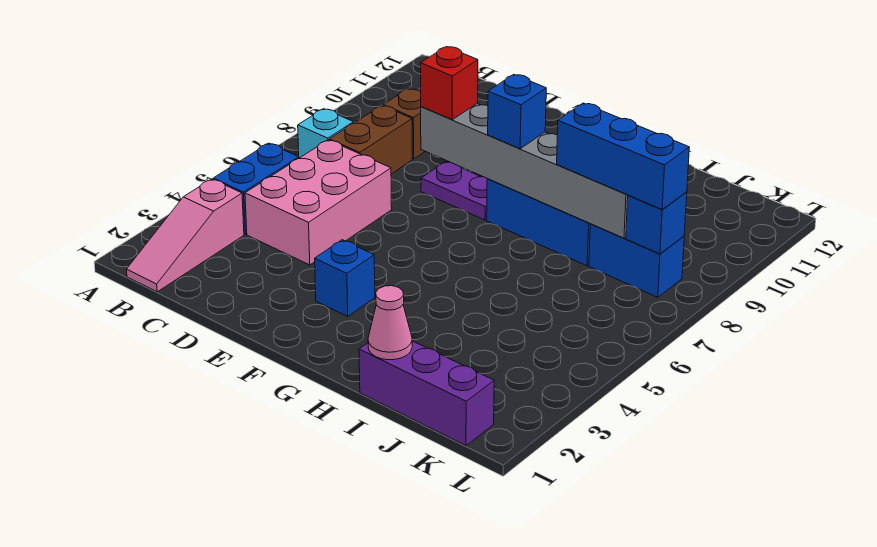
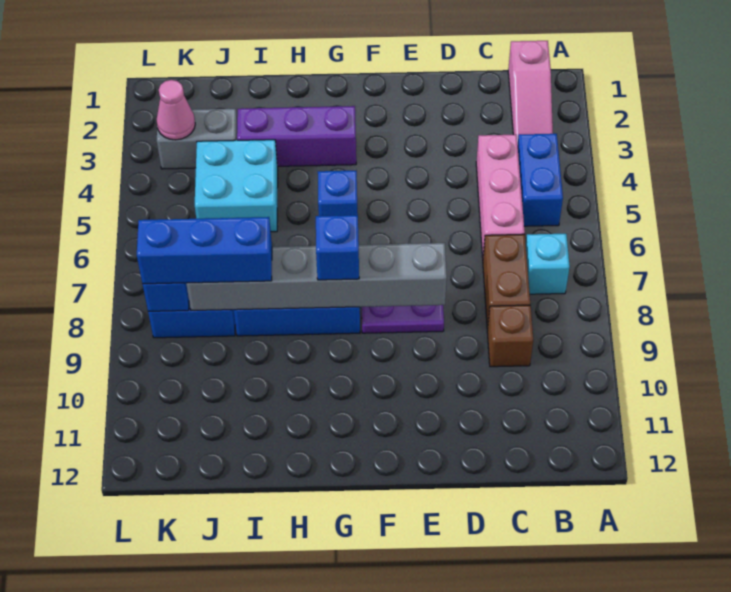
pink 1x3 slope [126,179,244,292] -> pink 1x3 slope turned to [508,41,553,144]
pink 2x3 brick [245,140,392,265] -> pink 1x3 brick [476,135,525,258]
red 1x1 brick [421,47,478,120] -> none
blue 1x1 brick [315,240,375,316] -> blue 1x1 brick moved to [318,171,358,216]
purple 1x3 brick [359,341,494,446] -> purple 1x3 brick moved to [237,106,356,166]
pink 1x1 cone [368,286,412,360] -> pink 1x1 cone moved to [156,80,195,140]
none -> cyan 2x2 brick [195,140,278,232]
none -> grey 1x2 brick [157,109,237,169]

